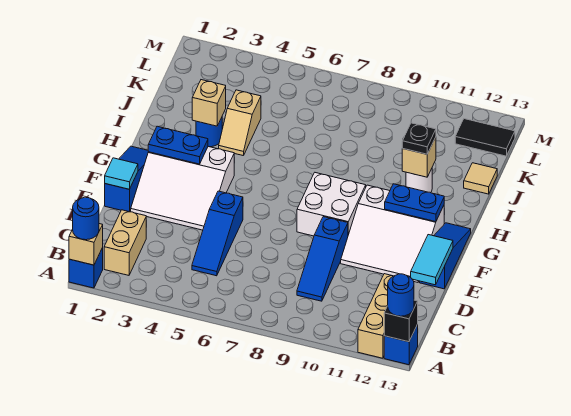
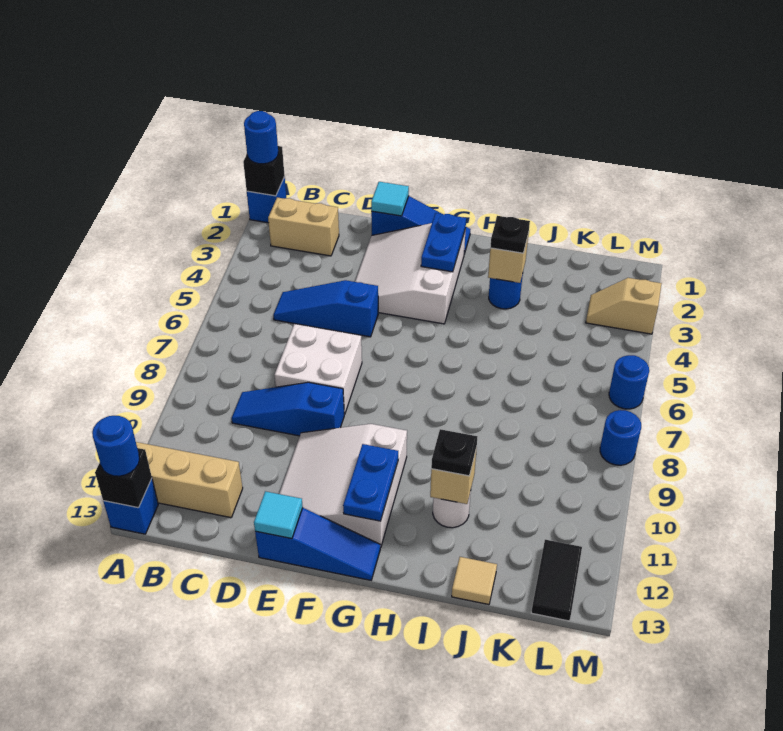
tan 1x1 brick [69,224,103,265] -> black 1x1 brick [243,146,285,196]
cyan 1x2 tile [411,235,453,285] -> cyan 1x1 tile [254,491,303,539]
white 2x2 brick [297,173,366,236] -> white 2x2 brick moved to [274,324,362,414]
none -> black 1x1 plate [490,216,530,253]
tan 1x2 slope [219,90,261,156] -> tan 1x2 slope moved to [586,278,662,334]
none -> blue 1x1 round brick [609,355,649,409]
none -> blue 1x1 round brick [600,410,641,465]

